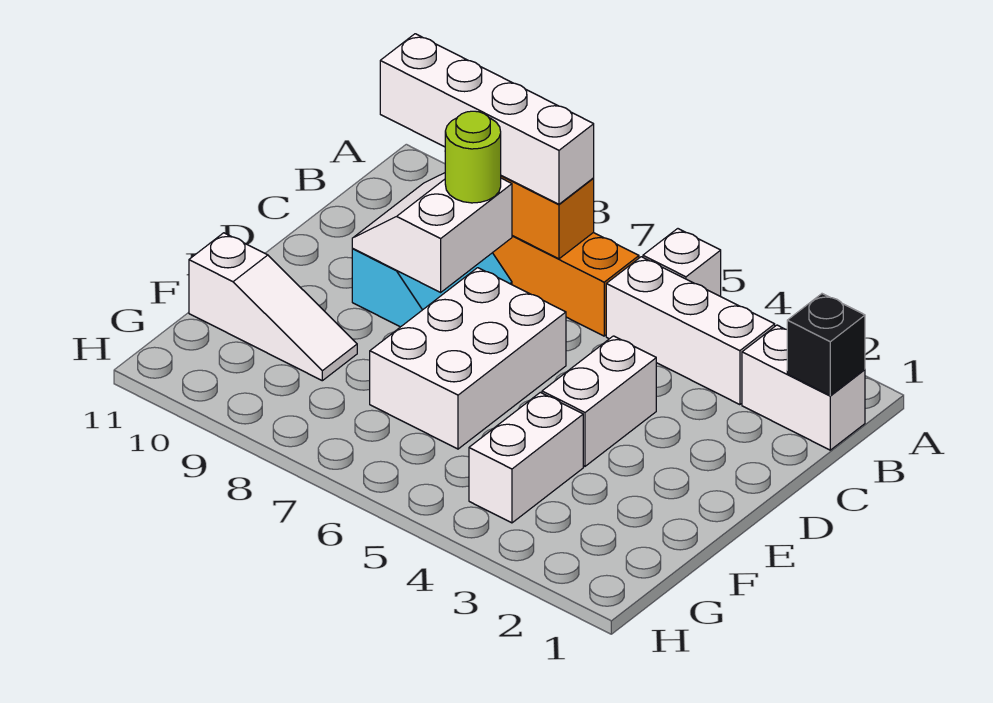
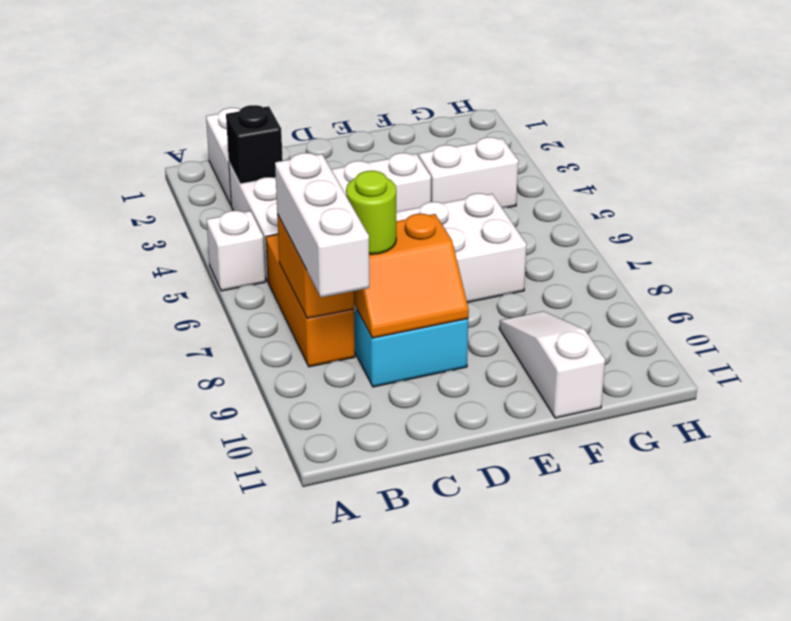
black 1x1 brick [787,294,865,395] -> black 1x1 brick moved to [226,105,283,184]
white 1x4 brick [380,34,594,204] -> white 1x3 brick [275,153,369,297]
white 2x2 slope [352,173,512,292] -> orange 2x2 slope [354,214,469,338]

